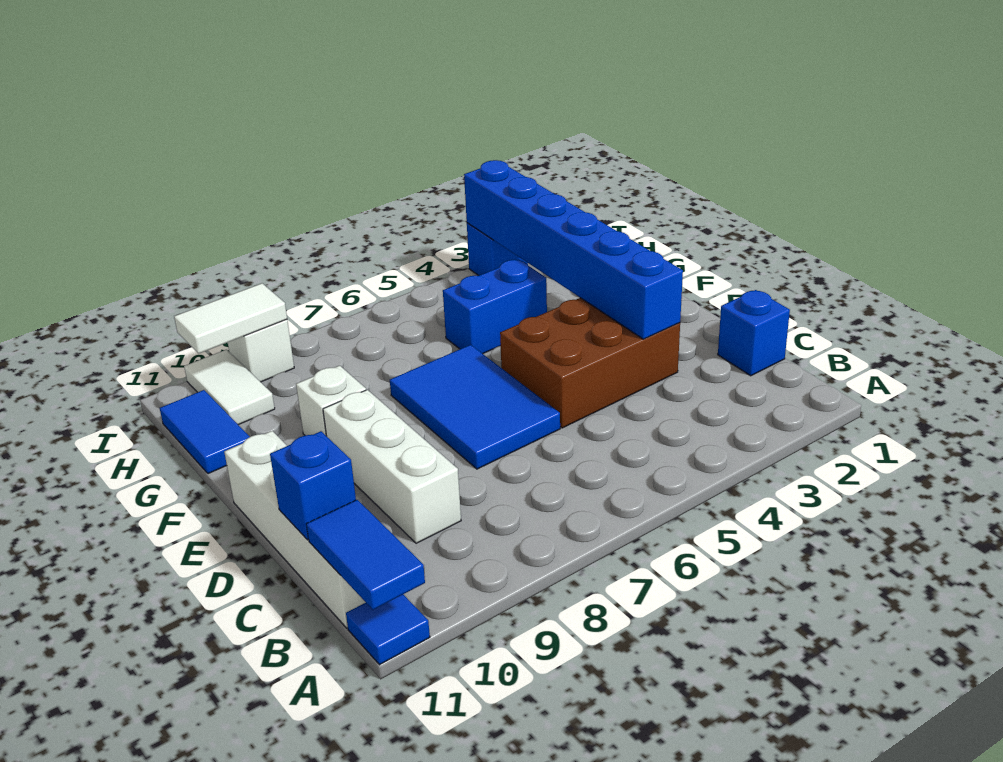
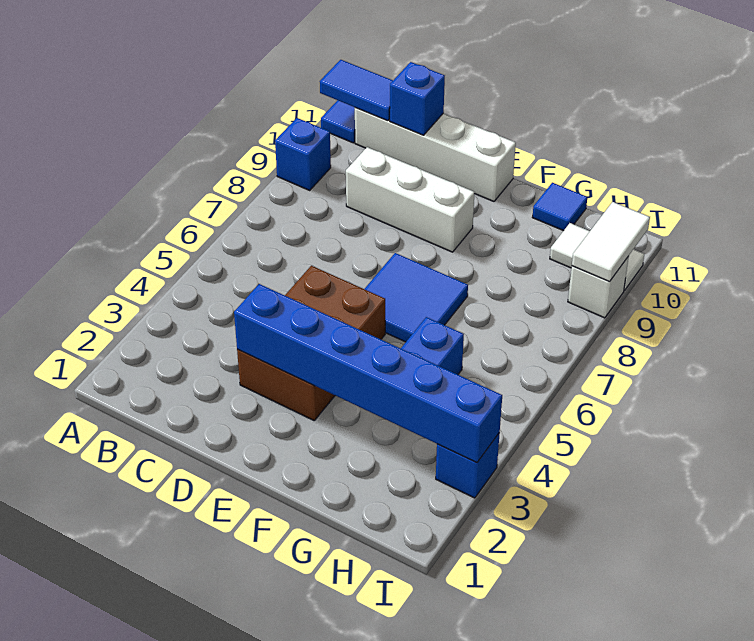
blue 1x1 brick [718,290,790,376] -> blue 1x1 brick moved to [275,118,331,190]
blue 2x3 tile [390,345,560,469] -> blue 2x2 tile [365,253,468,342]
white 1x1 brick [296,366,366,435] -> none
blue 1x2 tile [160,390,250,474] -> blue 1x1 tile [532,183,587,231]

